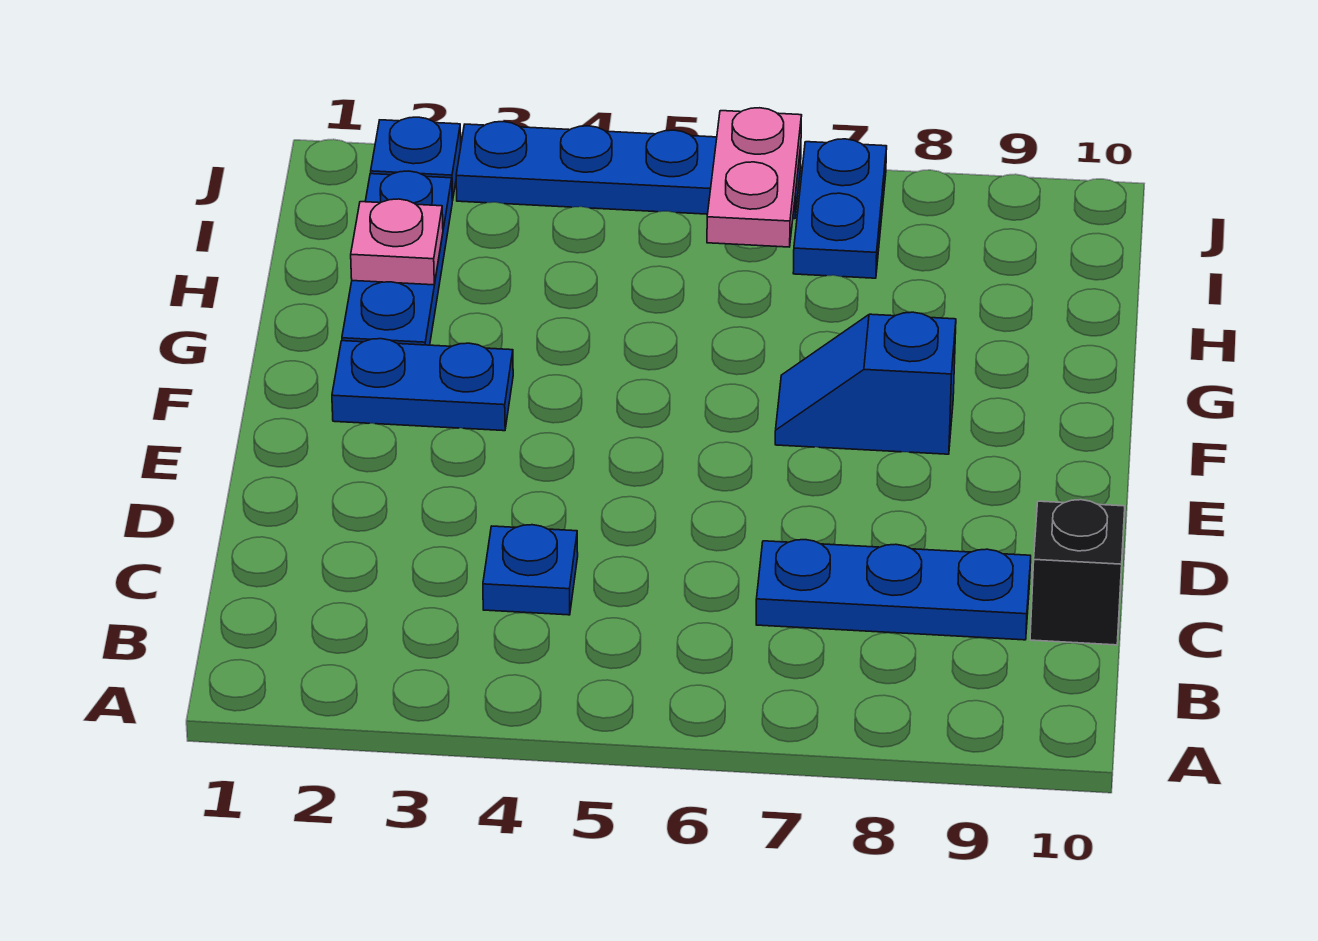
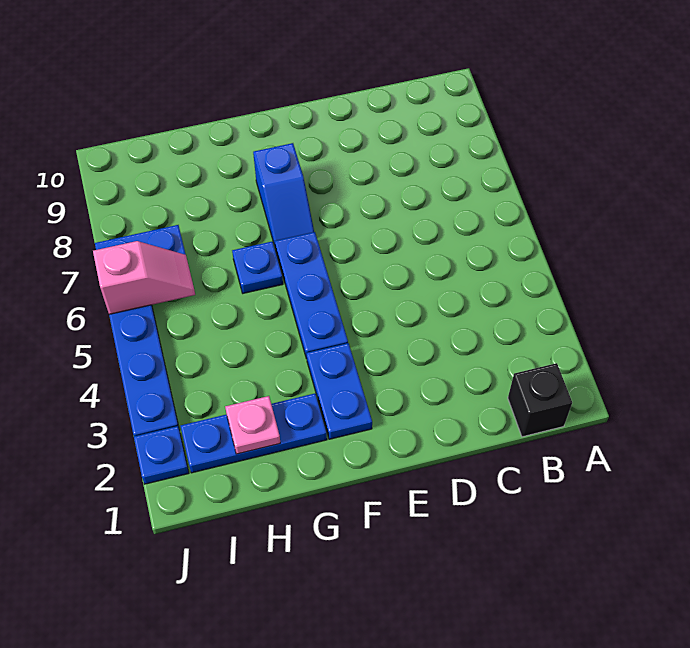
blue 1x1 plate [483,525,578,615] -> blue 1x1 plate moved to [232,241,283,293]
blue 1x3 plate [756,540,1031,640] -> blue 1x3 plate moved to [275,232,348,359]
black 1x1 brick [1030,500,1125,645] -> black 1x1 brick moved to [508,363,572,437]
pink 1x2 plate [707,108,802,247] -> pink 1x2 slope [93,241,195,314]

